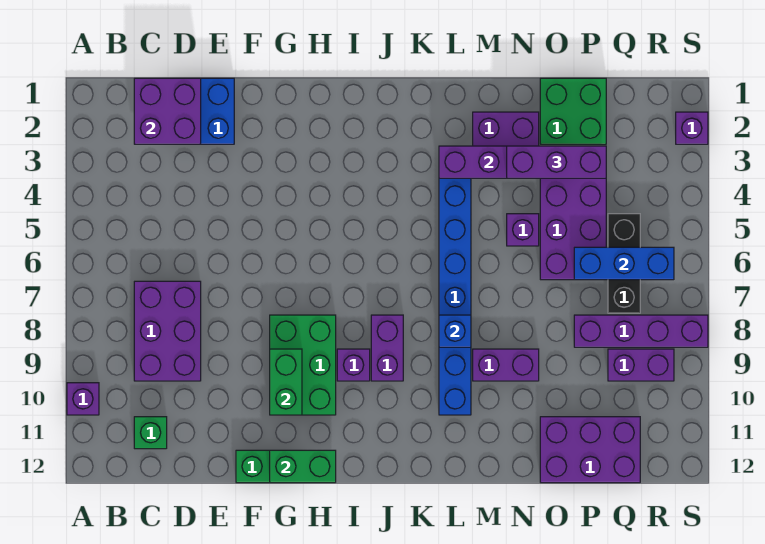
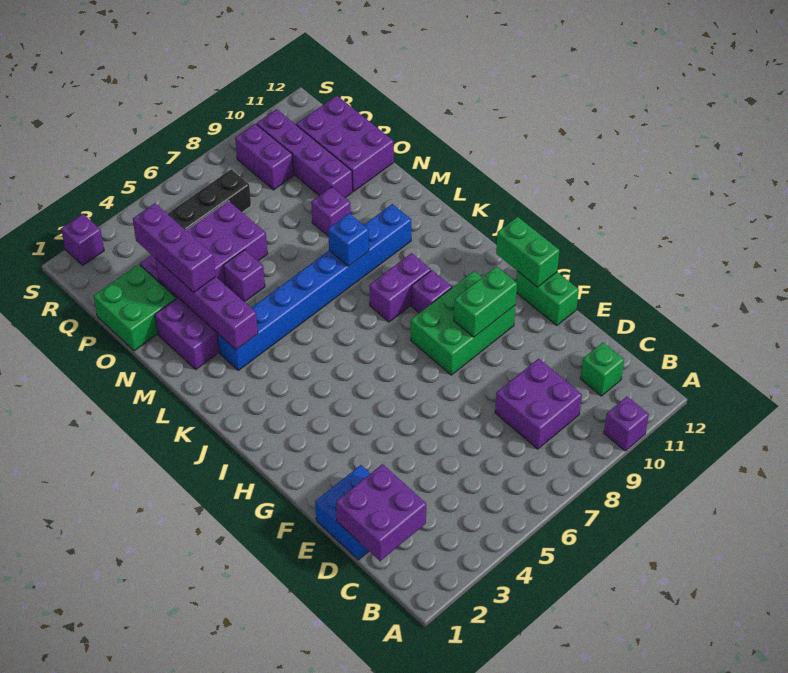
purple 2x3 brick [134,281,201,381] -> purple 2x2 brick [495,359,582,449]
purple 1x2 brick [473,349,539,381] -> purple 1x1 brick [311,187,351,237]
blue 1x3 brick [574,247,674,280] -> none
purple 1x4 brick [574,315,708,347] -> purple 1x4 brick moved to [257,109,352,198]

